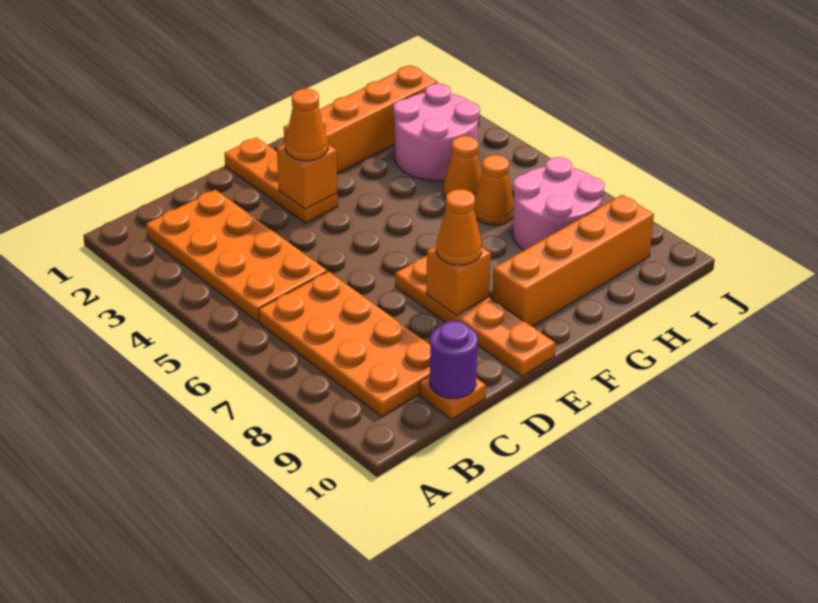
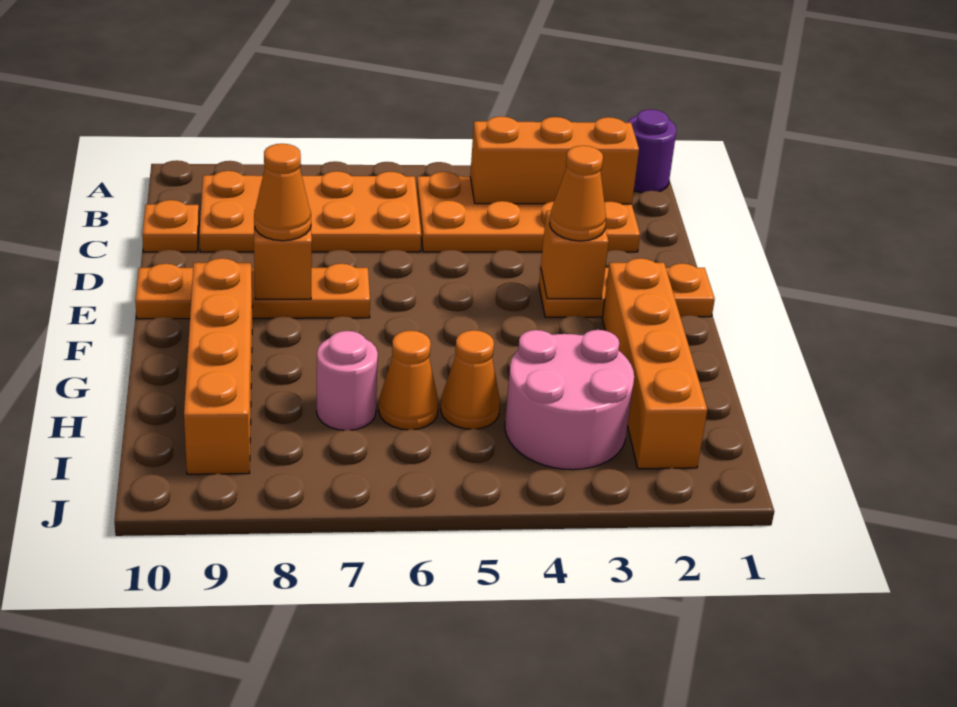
none -> orange 1x3 brick [470,116,639,204]
purple 1x1 round brick [430,321,478,398] -> purple 1x1 round brick moved to [627,109,676,193]
pink 2x2 round brick [512,157,604,251] -> pink 1x1 round brick [317,331,378,430]

